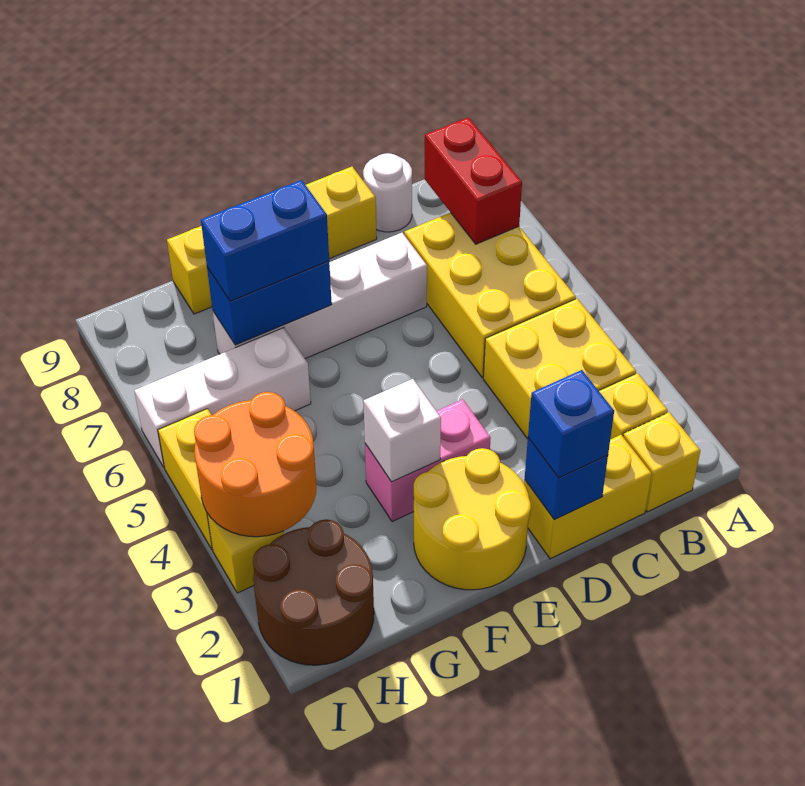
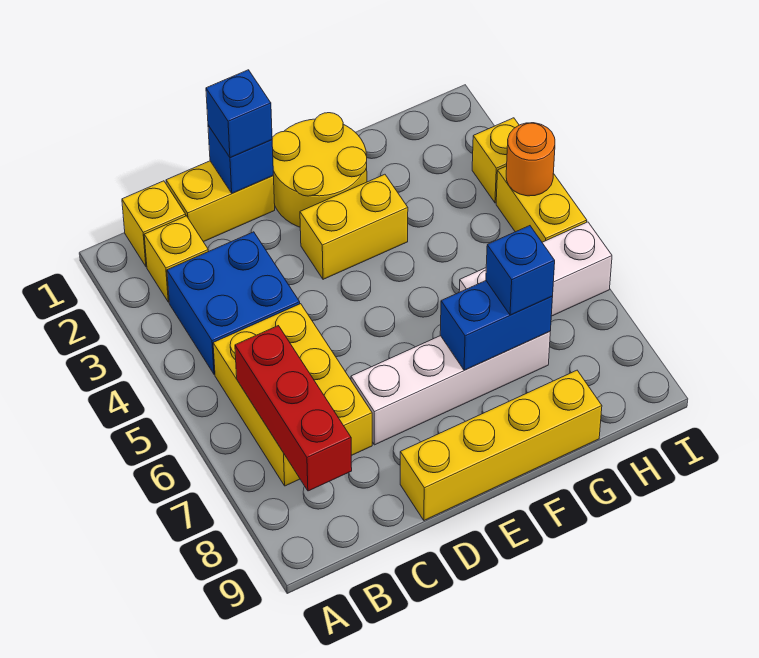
yellow 2x2 brick [483,299,636,439] -> blue 2x2 brick [167,232,300,374]
red 1x2 brick [425,118,522,244] -> red 1x3 brick [235,326,352,491]
white 1x1 round brick [363,153,412,232] -> none
pink 1x2 brick [365,399,491,522] -> yellow 1x2 brick [300,174,408,279]
white 1x1 brick [363,379,441,482] -> none
blue 1x2 brick [201,180,329,301] -> blue 1x1 brick [486,226,555,315]
brown 2x2 round brick [253,519,374,665] -> none
orange 2x2 round brick [194,392,316,537] -> orange 1x1 round brick [506,123,555,196]

